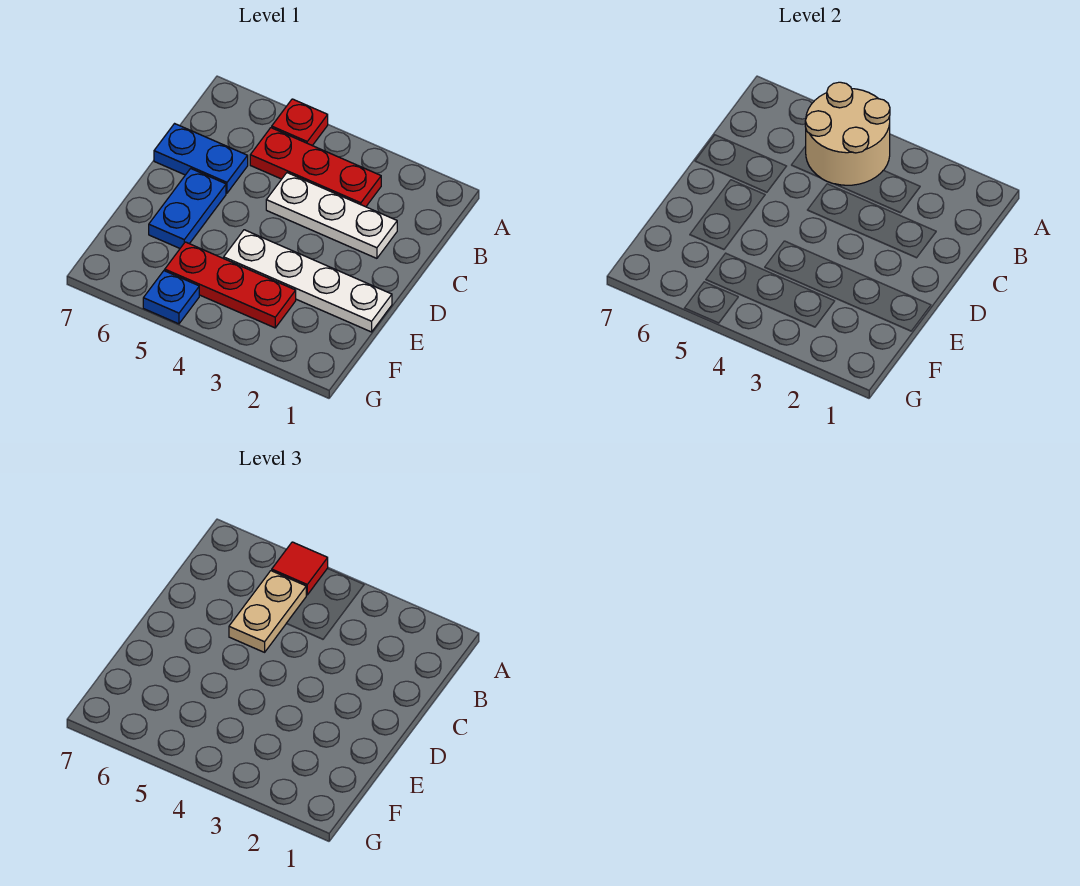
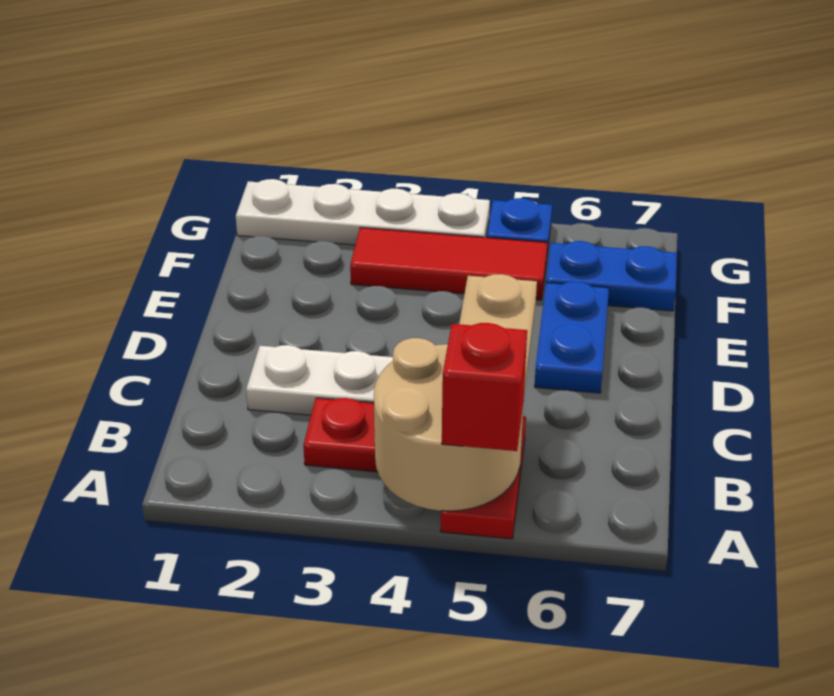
red 1x1 tile [272,542,328,595] -> red 1x1 brick [442,323,527,451]
blue 1x2 plate [154,124,248,193] -> blue 1x2 plate moved to [546,241,677,311]
white 1x4 plate [224,230,392,332] -> white 1x4 plate moved to [236,179,490,245]
red 1x3 plate [165,242,296,328] -> red 1x3 tile [350,228,548,300]

